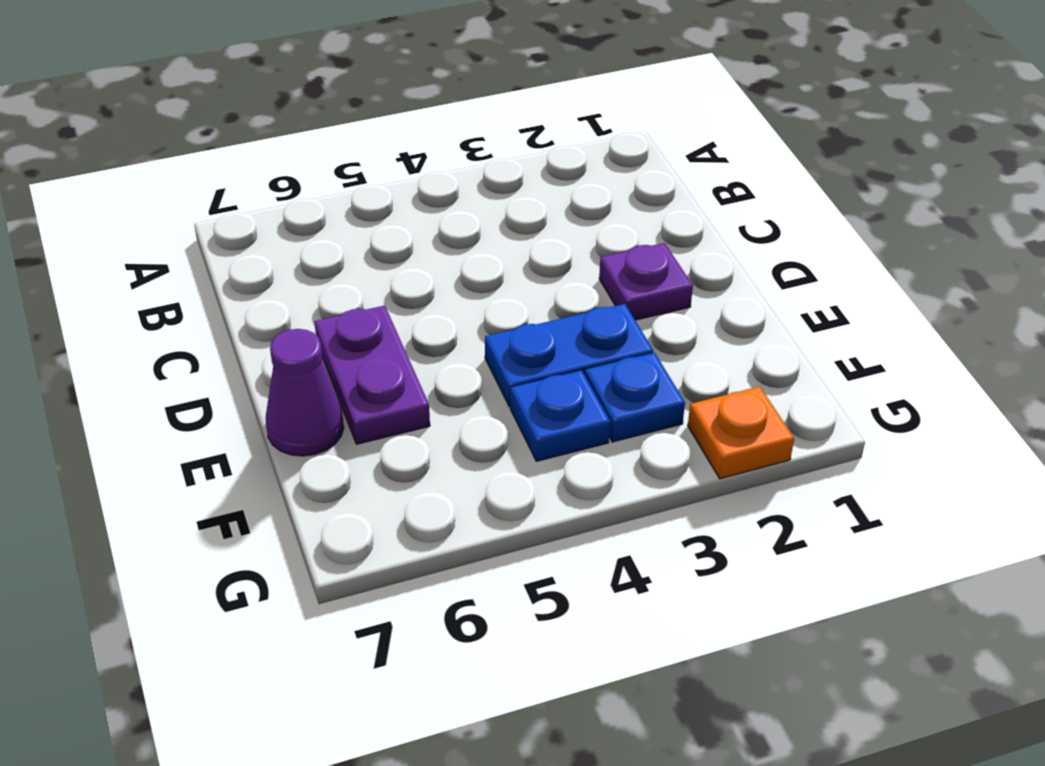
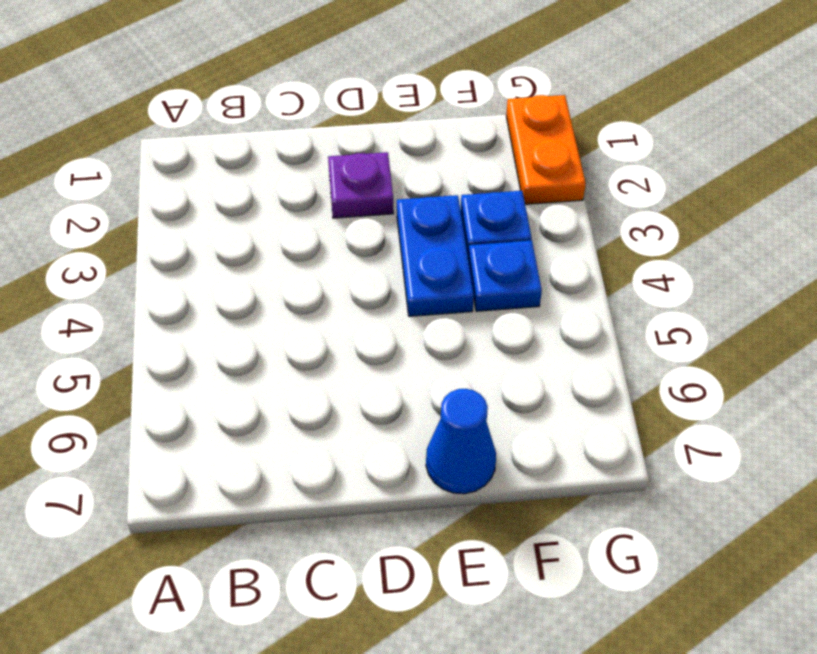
purple 1x2 plate [314,305,430,444] -> none
purple 1x1 cone [266,329,344,456] -> blue 1x1 cone [426,389,496,494]
orange 1x1 plate [688,386,794,479] -> orange 1x2 plate [506,95,586,204]

